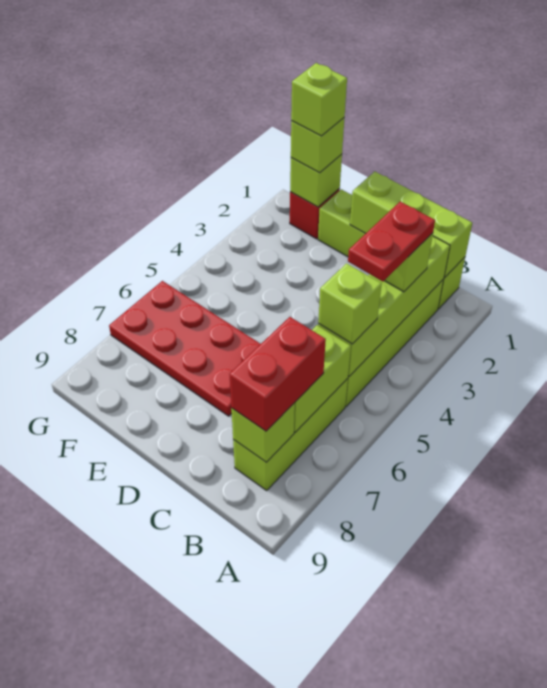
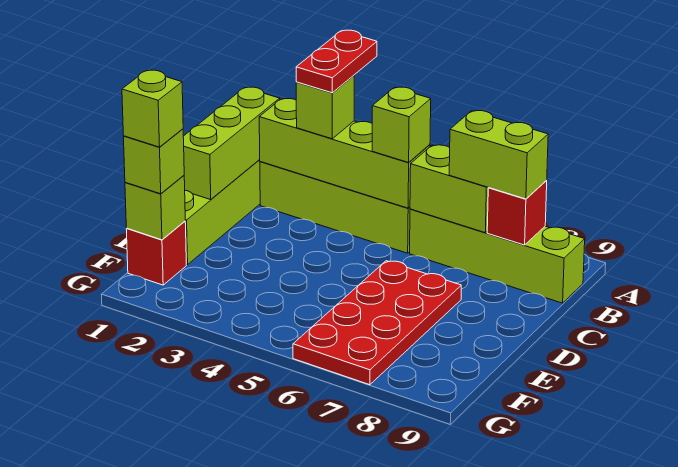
red 1x2 plate [348,202,435,281] -> red 1x2 plate turned to [296,30,377,93]
lime 1x3 brick [233,378,348,490] -> lime 1x4 brick [410,209,585,303]
red 1x2 brick [229,317,326,431] -> lime 1x2 brick [449,111,548,199]
lime 1x1 brick [231,403,295,462] -> red 1x1 brick [487,181,547,245]

